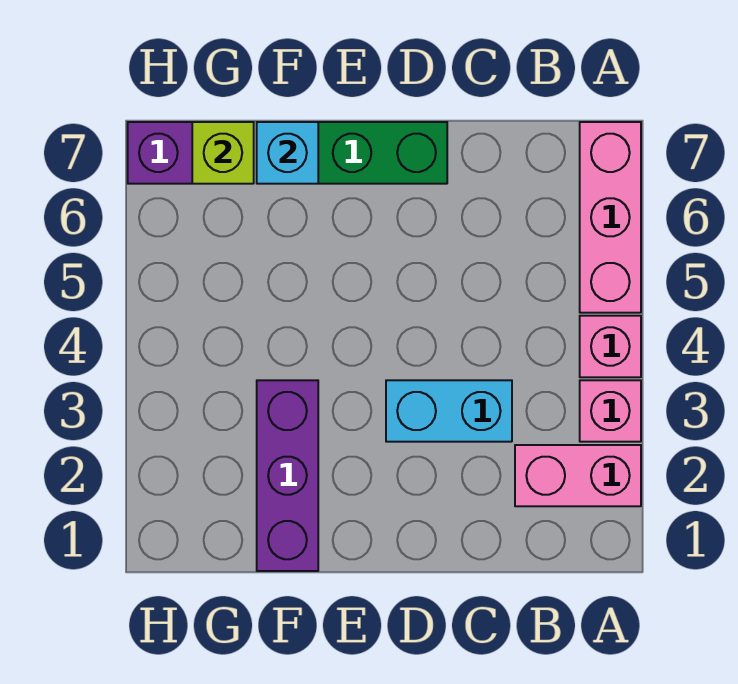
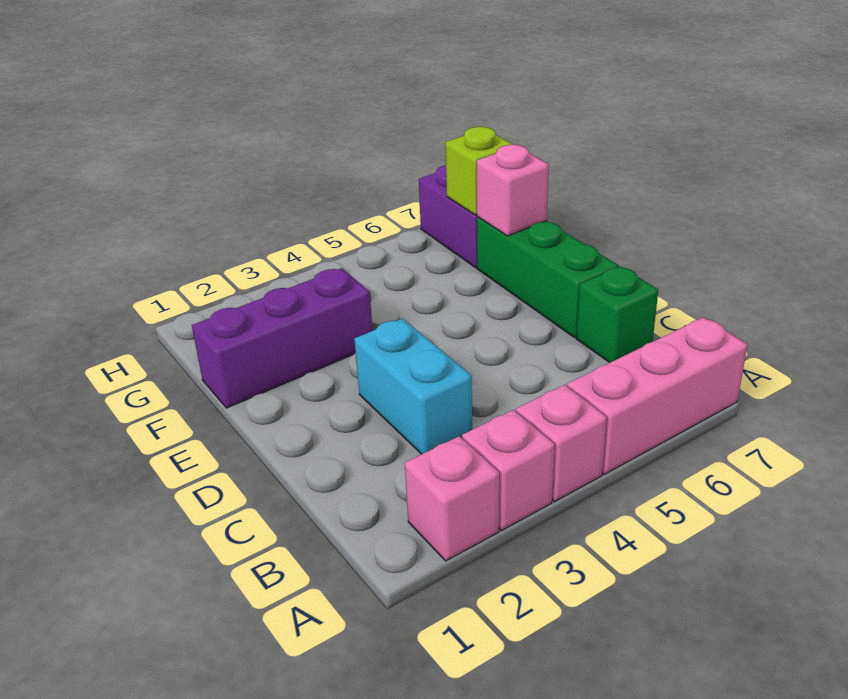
pink 1x2 brick [515,445,641,506] -> pink 1x1 brick [405,436,499,561]
none -> green 1x1 brick [576,266,658,363]
cyan 1x1 brick [257,122,318,184] -> pink 1x1 brick [477,145,549,236]

